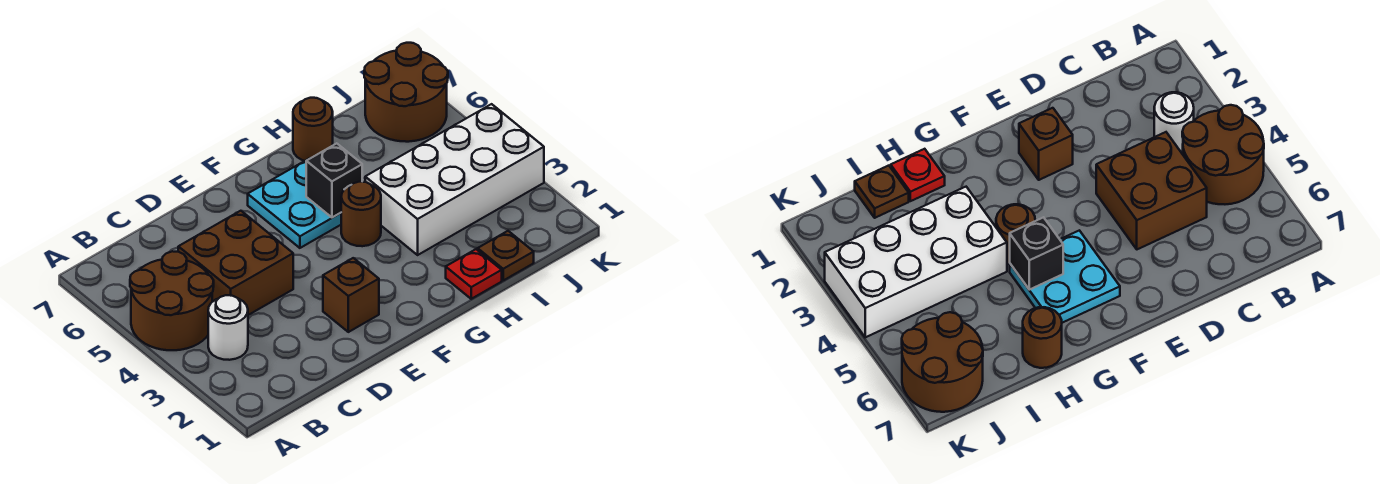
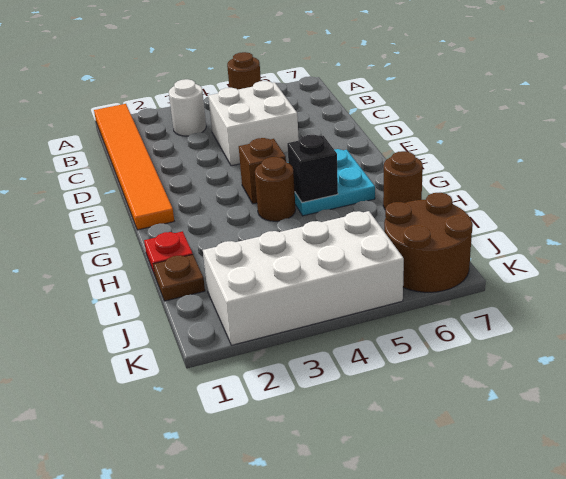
none -> orange 1x6 tile [94,104,174,230]
brown 2x2 round brick [130,251,214,350] -> brown 1x1 round brick [227,52,261,89]
brown 2x2 brick [178,211,293,315] -> white 2x2 brick [208,81,299,166]
brown 1x1 brick [323,258,379,332] -> brown 1x1 brick moved to [239,138,286,204]
white 2x4 brick [365,104,544,255] -> white 2x4 brick turned to [203,211,404,345]

